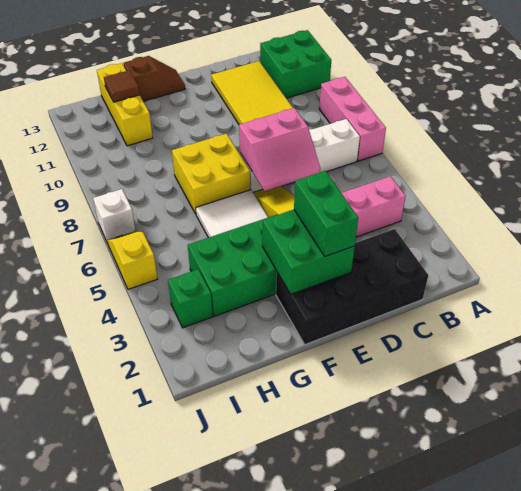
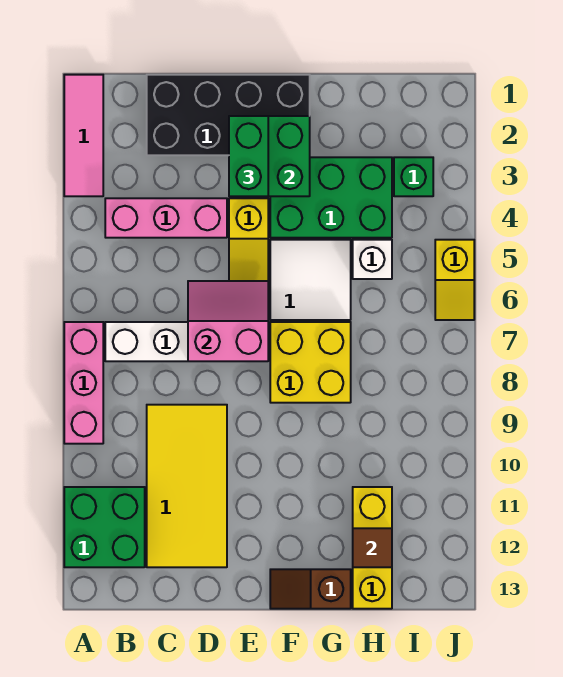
none -> pink 1x3 tile [64,75,103,196]
white 1x1 brick [93,189,135,243] -> white 1x1 brick moved to [353,240,392,279]

